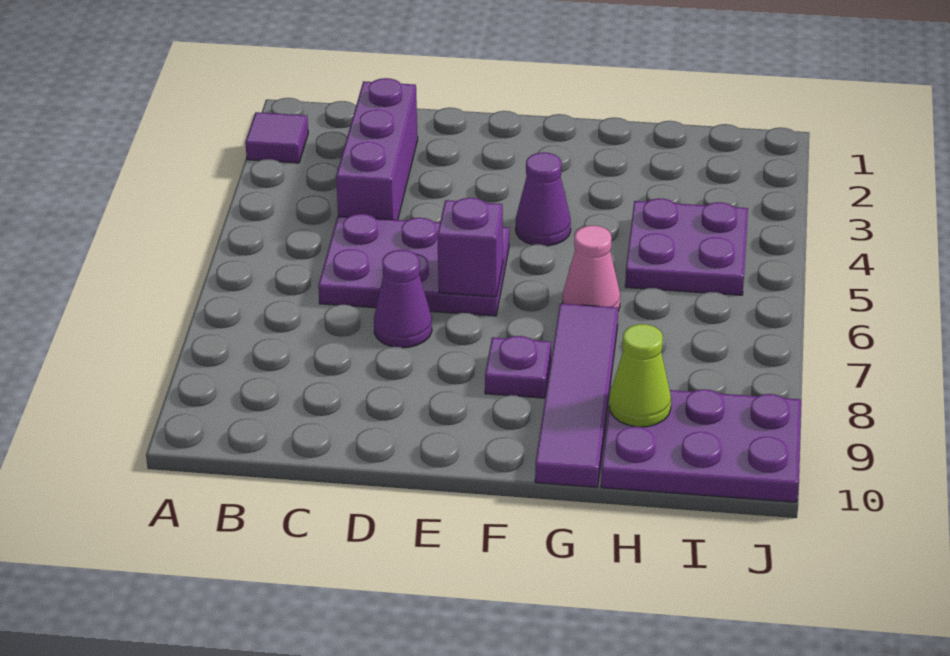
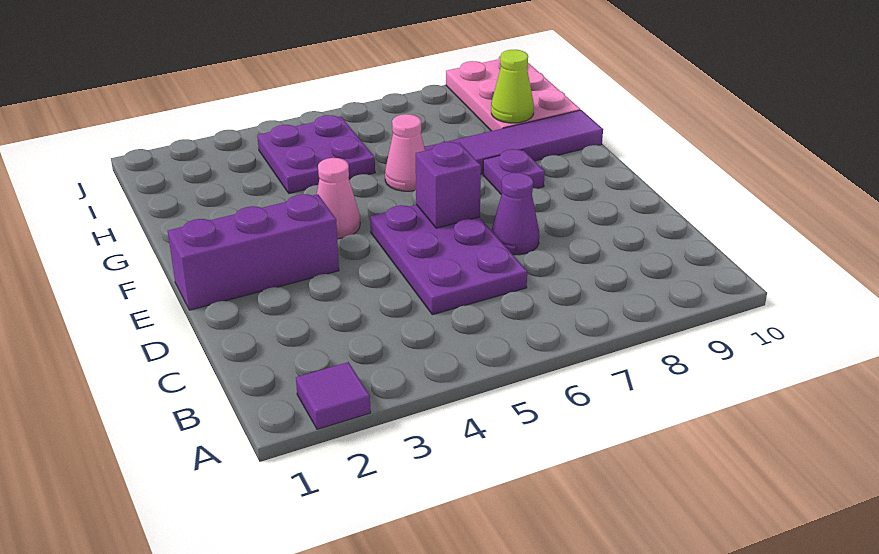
purple 1x3 brick [336,78,418,220] -> purple 1x3 brick moved to [168,194,339,310]
purple 1x1 cone [516,152,571,246] -> pink 1x1 cone [317,158,360,239]
purple 2x3 plate [601,387,801,502] -> pink 2x3 plate [446,56,580,131]

